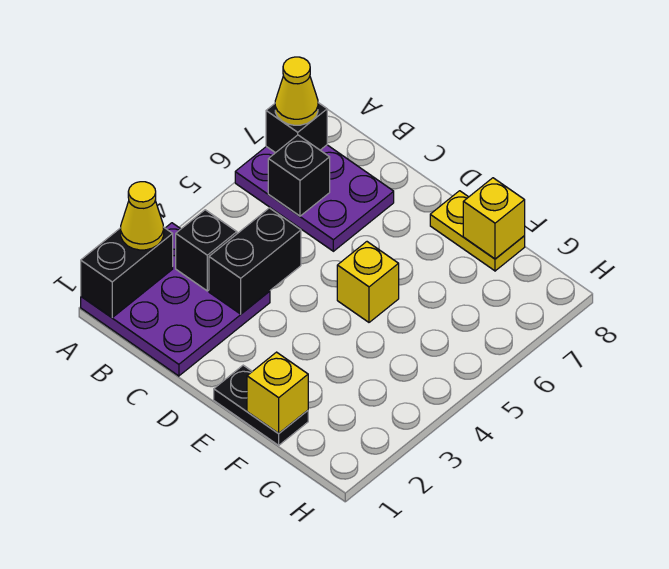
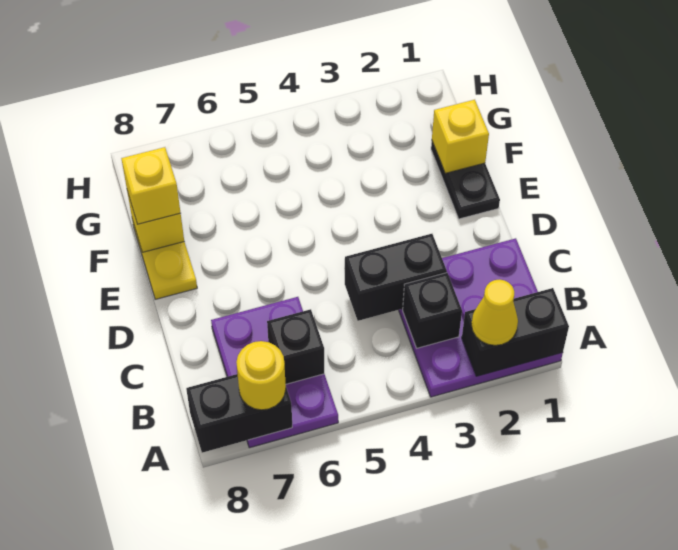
black 1x1 brick [266,103,327,153] -> black 1x2 brick [186,374,292,453]
yellow 1x1 cone [275,57,318,125] -> yellow 1x1 round brick [236,341,286,410]
yellow 1x1 brick [337,242,399,322] -> yellow 1x1 brick moved to [121,147,181,224]

